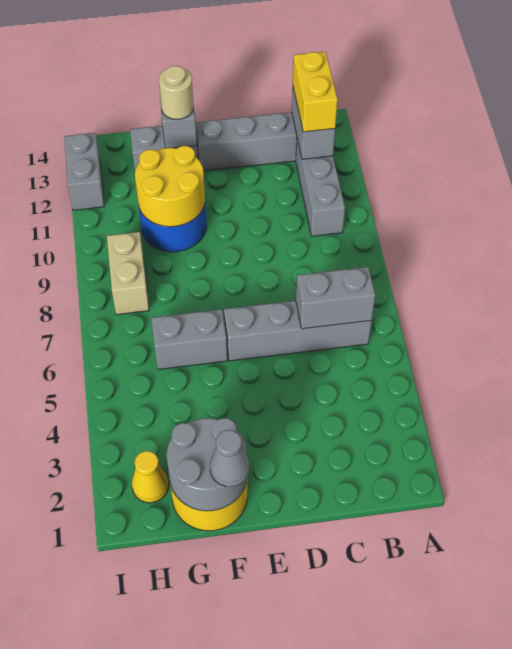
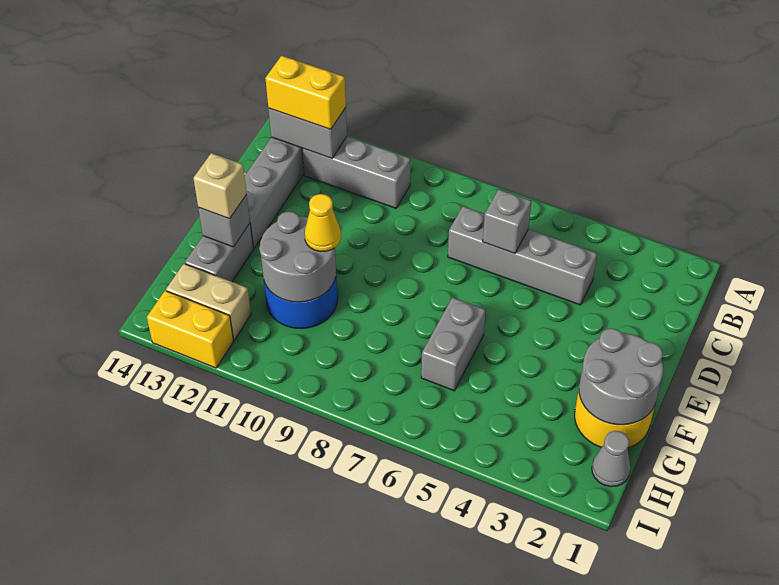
grey 1x4 brick [224,301,372,361] -> grey 1x4 brick turned to [448,206,597,305]
grey 1x2 brick [296,267,375,329] -> grey 1x1 brick [483,189,531,253]
grey 1x1 cone [210,430,249,486] -> grey 1x1 cone moved to [592,431,631,487]
yellow 2x2 round brick [135,146,205,227] -> grey 2x2 round brick [259,211,336,302]
tan 1x1 round brick [159,66,194,119] -> tan 1x1 brick [193,153,247,219]
yellow 1x1 cone [132,451,169,503] -> yellow 1x1 cone moved to [305,194,341,252]
tan 1x2 brick [107,232,149,315] -> tan 1x2 brick moved to [166,264,251,340]
grey 1x2 brick [64,133,104,210] -> yellow 1x2 brick [147,291,234,368]

